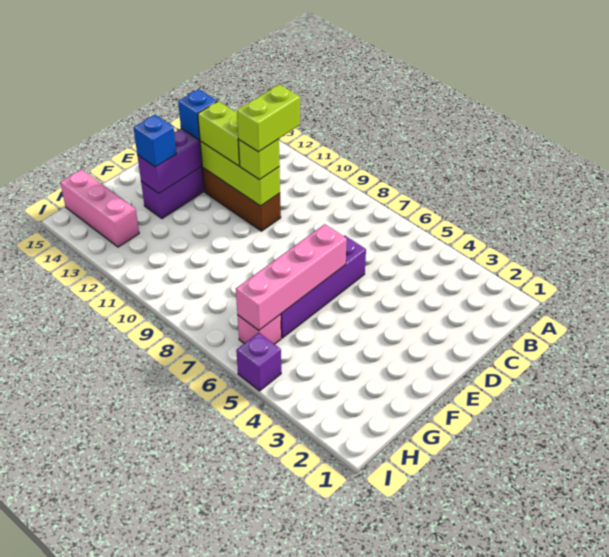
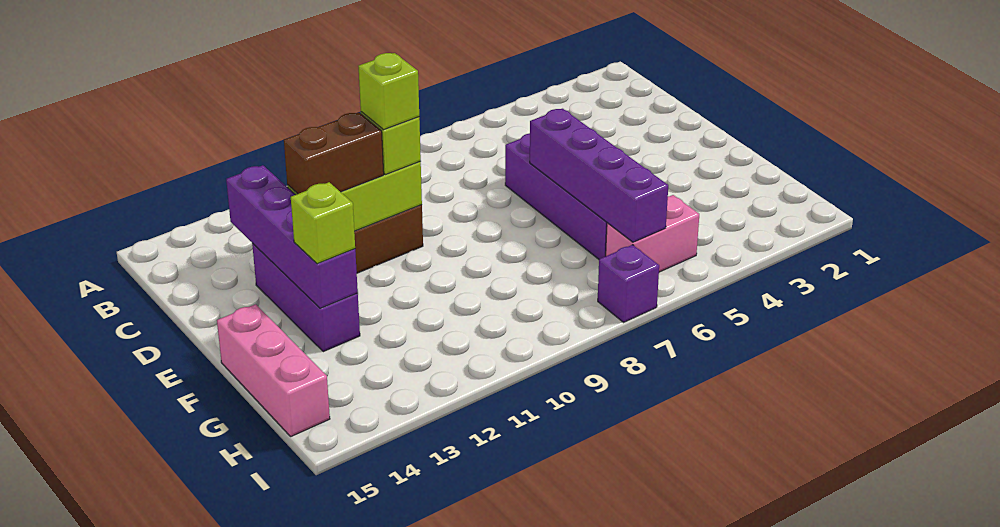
lime 1x2 brick [237,84,300,152] -> lime 1x1 brick [358,53,419,130]
lime 1x2 brick [198,101,240,166] -> brown 1x2 brick [284,112,384,194]
blue 1x1 brick [178,89,217,140] -> none
pink 1x4 brick [236,224,347,330] -> purple 1x4 brick [530,109,668,242]
blue 1x1 brick [133,115,176,167] -> lime 1x1 brick [291,182,355,264]
pink 1x1 brick [238,314,281,344] -> pink 1x2 brick [606,195,699,272]
pink 1x3 brick [60,170,139,247] -> pink 1x3 brick turned to [217,304,330,436]
purple 1x1 brick [236,333,281,391] -> purple 1x1 brick moved to [598,245,659,322]

